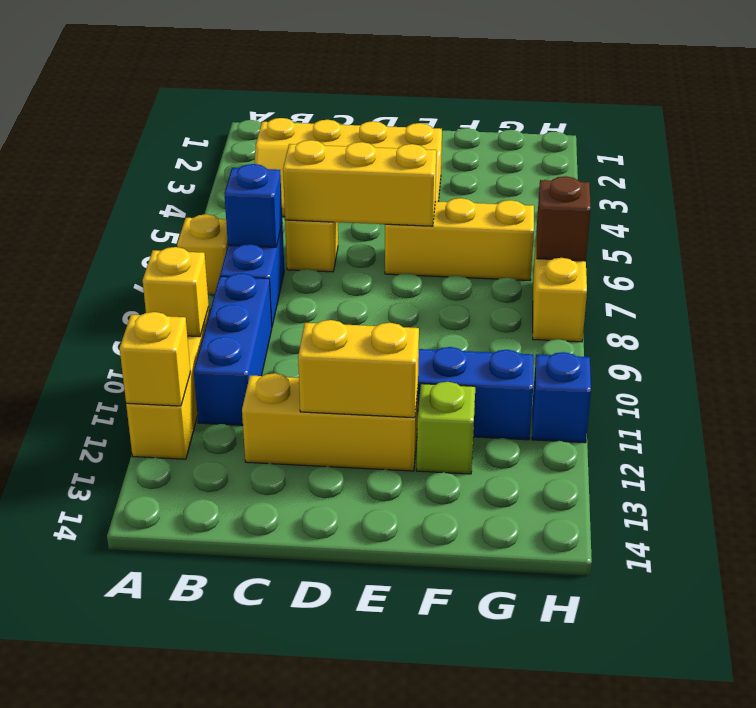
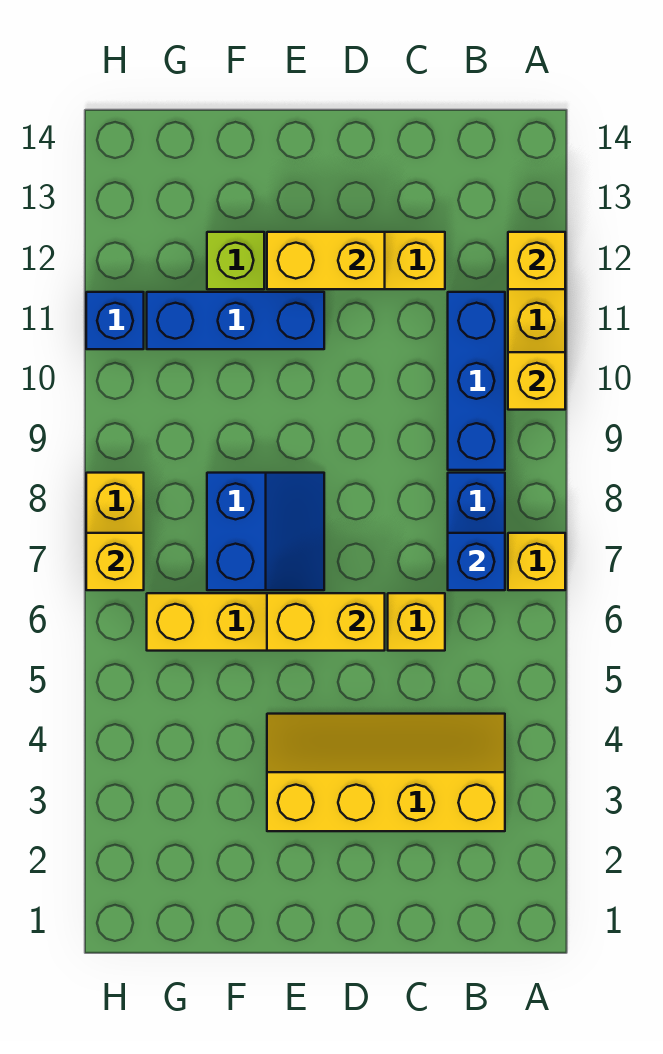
yellow 1x3 brick [283,140,437,226] -> yellow 1x2 brick [267,593,385,651]
none -> blue 2x2 slope [207,473,324,590]
brown 1x1 brick [536,176,591,261] -> yellow 1x1 brick [86,533,144,590]

